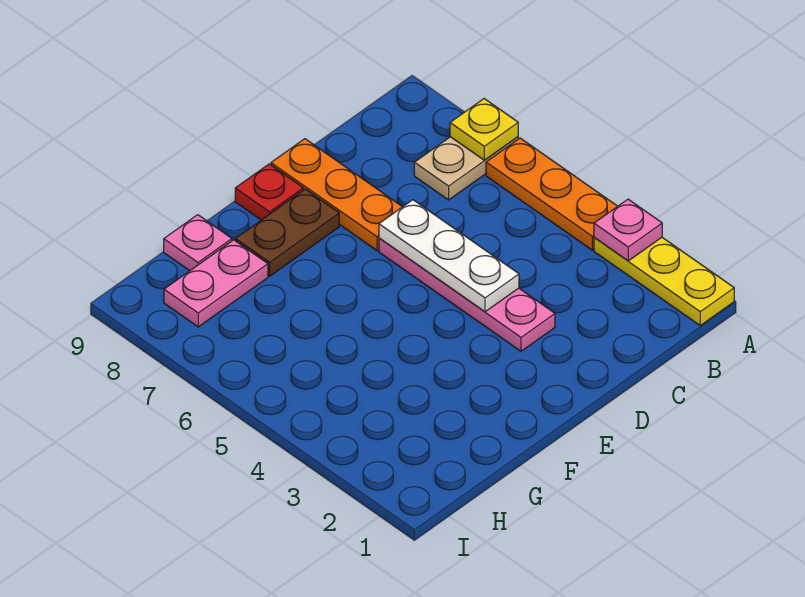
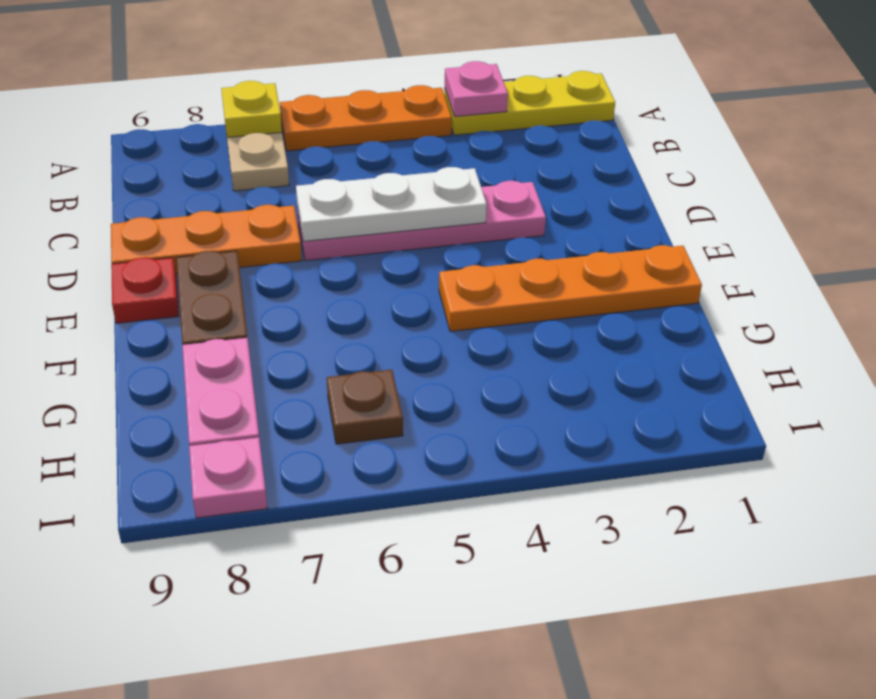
none -> orange 1x4 plate [439,245,702,331]
pink 1x1 plate [164,215,232,271] -> pink 1x1 plate moved to [189,437,268,518]
none -> brown 1x1 plate [327,370,403,444]

